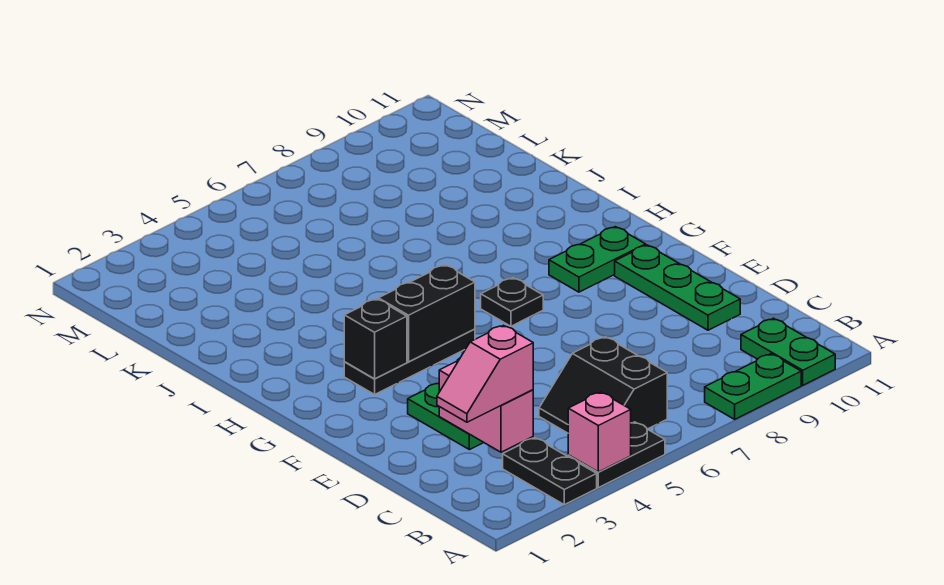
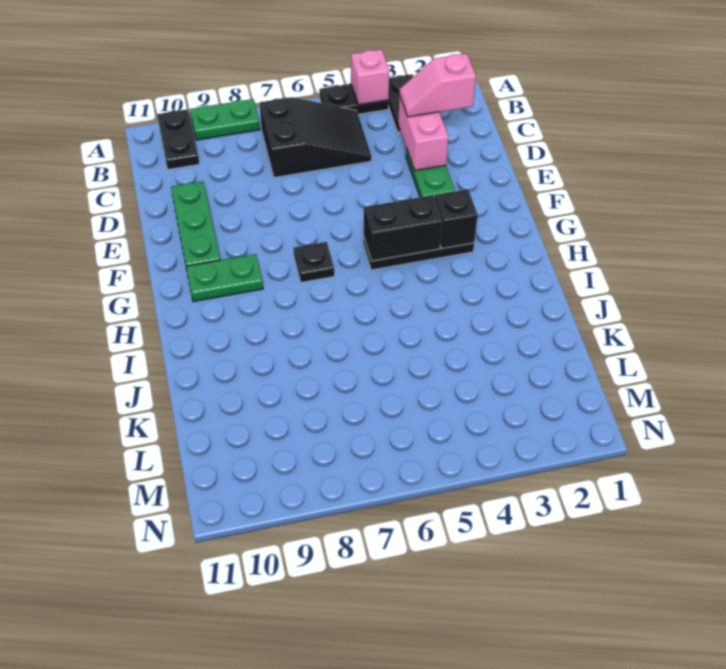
green 1x2 plate [741,318,835,385] -> black 1x2 plate [157,109,199,169]
black 2x2 slope [539,337,667,433] -> black 2x3 slope [259,97,372,177]
pink 1x2 slope [437,325,533,422] -> pink 1x2 slope turned to [400,53,476,117]

